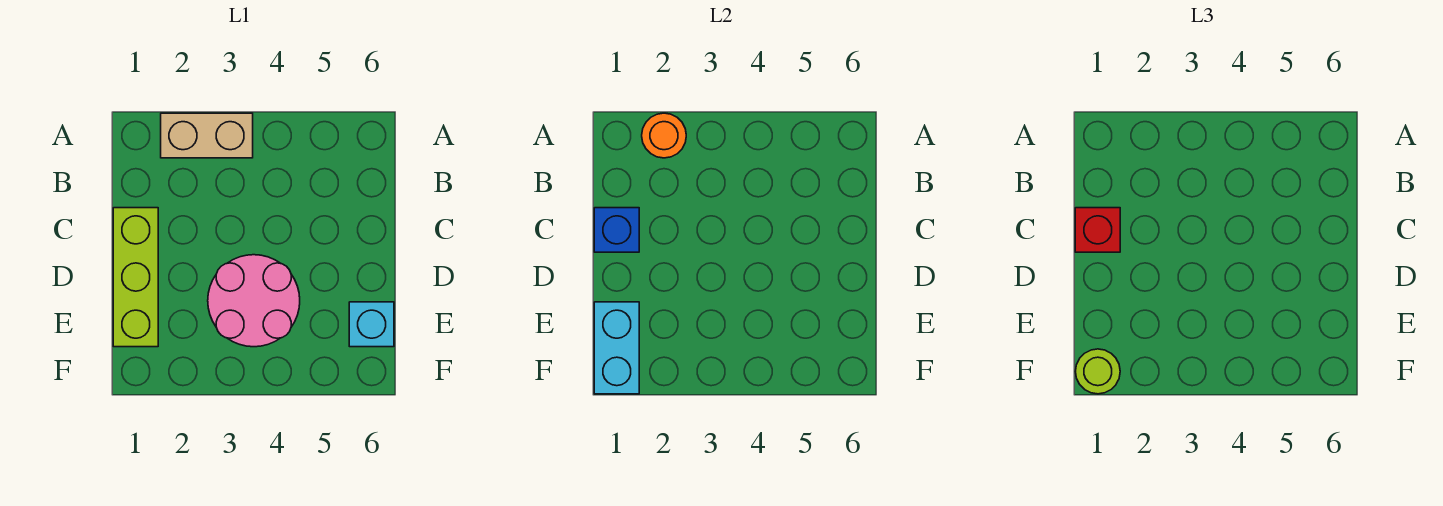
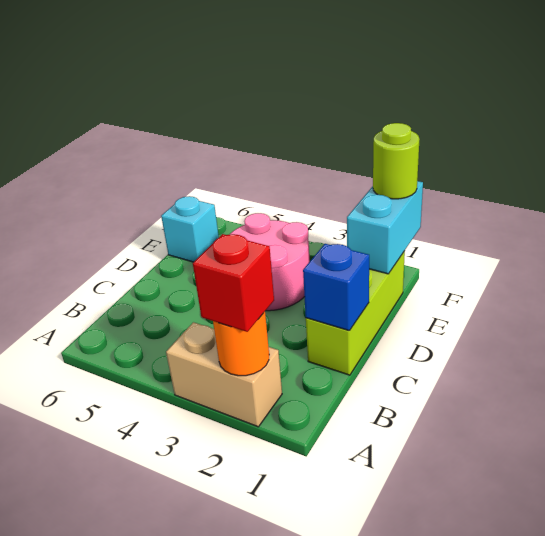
red 1x1 brick [1075,208,1120,252] -> red 1x1 brick moved to [193,234,274,332]

